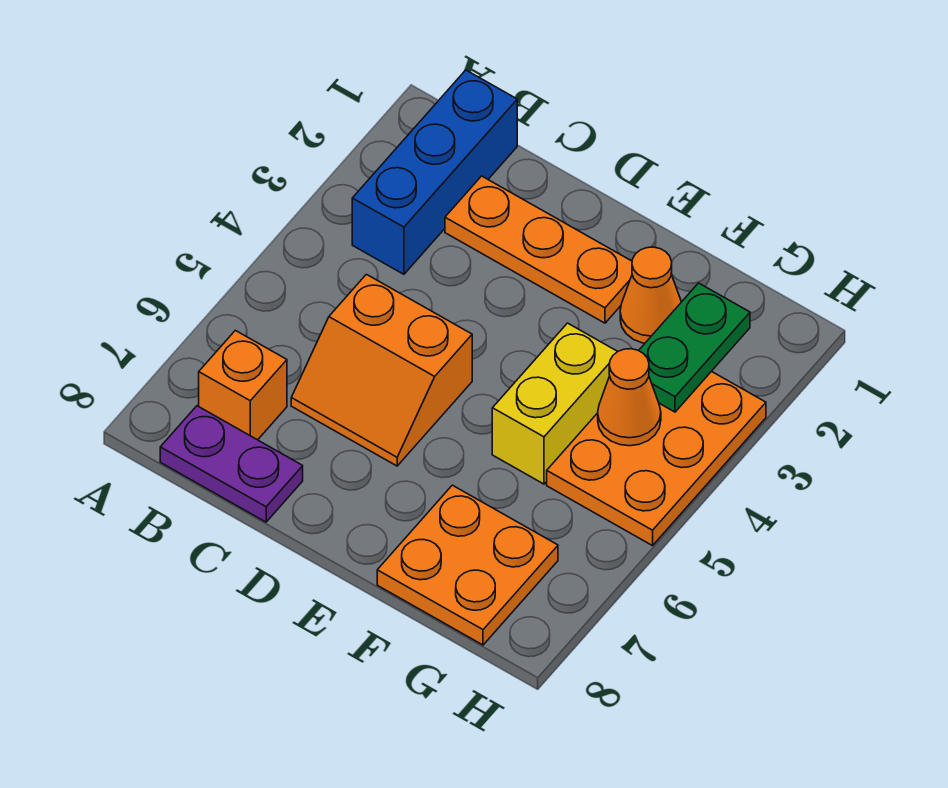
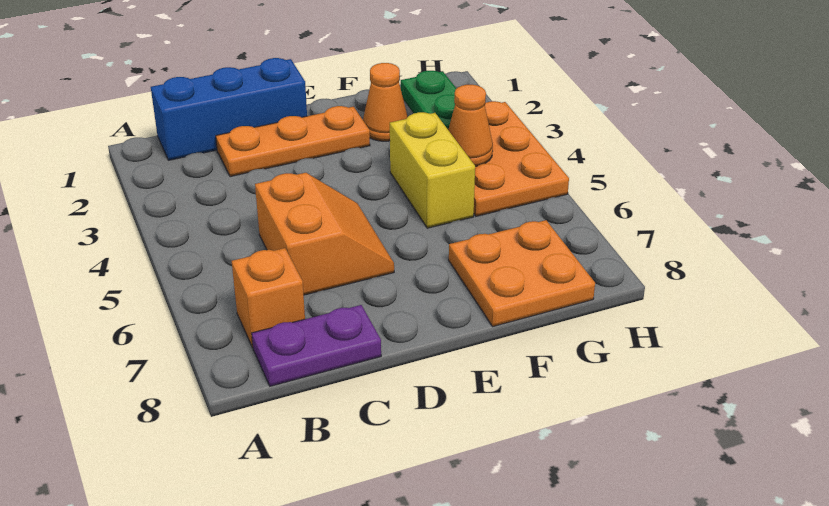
blue 1x3 brick [352,70,517,274] -> blue 1x3 brick turned to [151,58,307,160]
orange 2x2 slope [291,274,472,466] -> orange 2x2 slope turned to [255,173,394,295]

